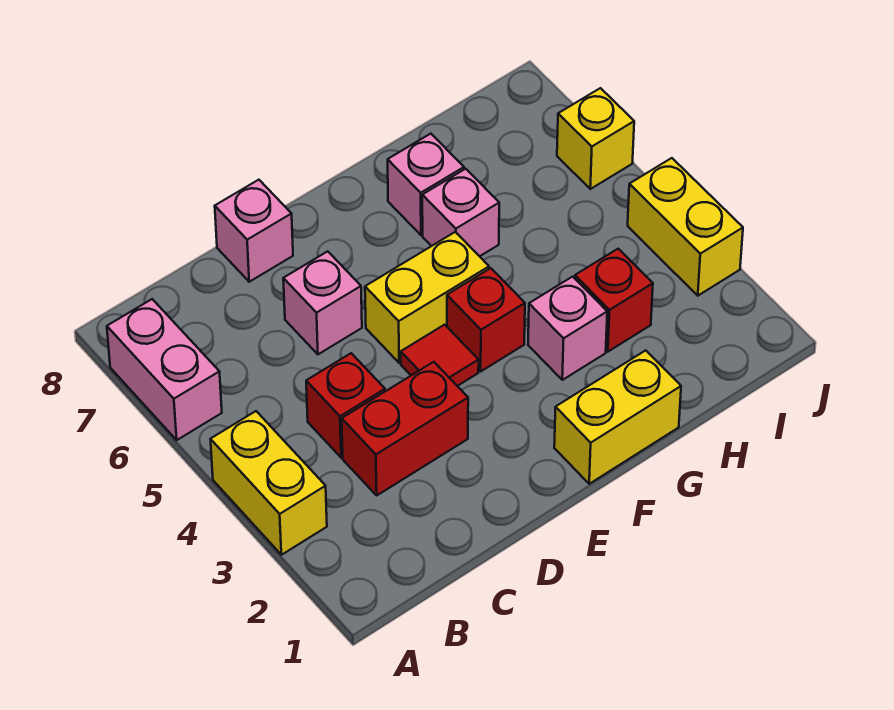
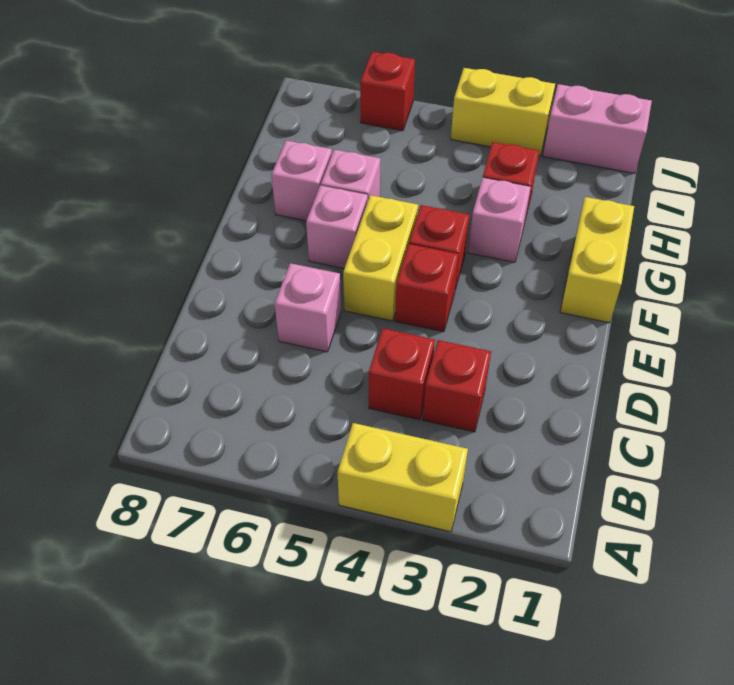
pink 1x2 brick [107,299,222,440] -> pink 1x2 brick moved to [543,84,652,173]
red 1x2 brick [342,362,468,495] -> red 1x1 brick [423,340,491,432]
pink 1x1 brick [215,180,293,282] -> pink 1x1 brick moved to [306,185,368,268]
red 1x1 tile [401,325,479,386] -> red 1x1 brick [395,244,459,332]
yellow 1x1 brick [557,88,634,189] -> red 1x1 brick [360,52,415,131]

